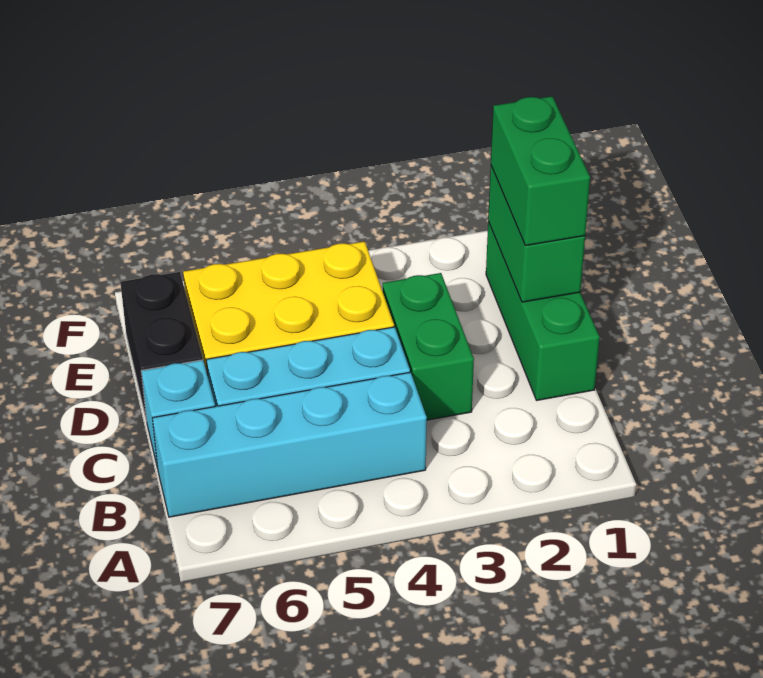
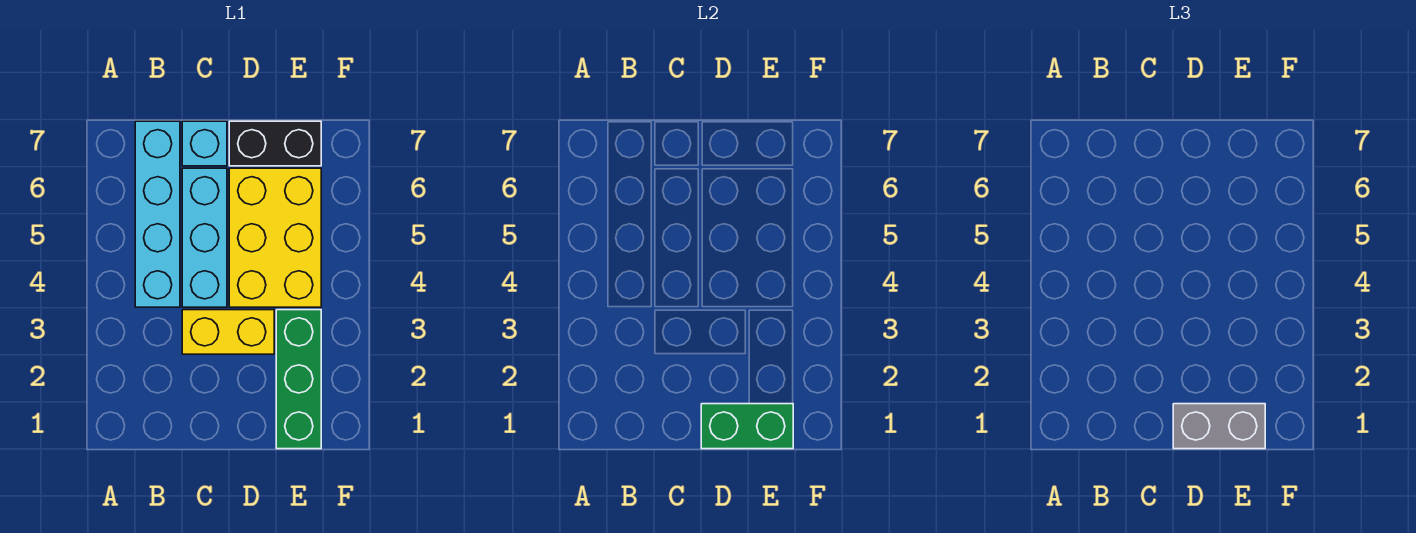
green 1x3 brick [486,221,600,400] -> green 1x3 brick turned to [276,310,321,449]
green 1x2 brick [383,273,474,420] -> yellow 1x2 brick [182,310,274,354]
green 1x2 brick [491,96,590,246] -> grey 1x2 brick [1173,404,1265,449]

